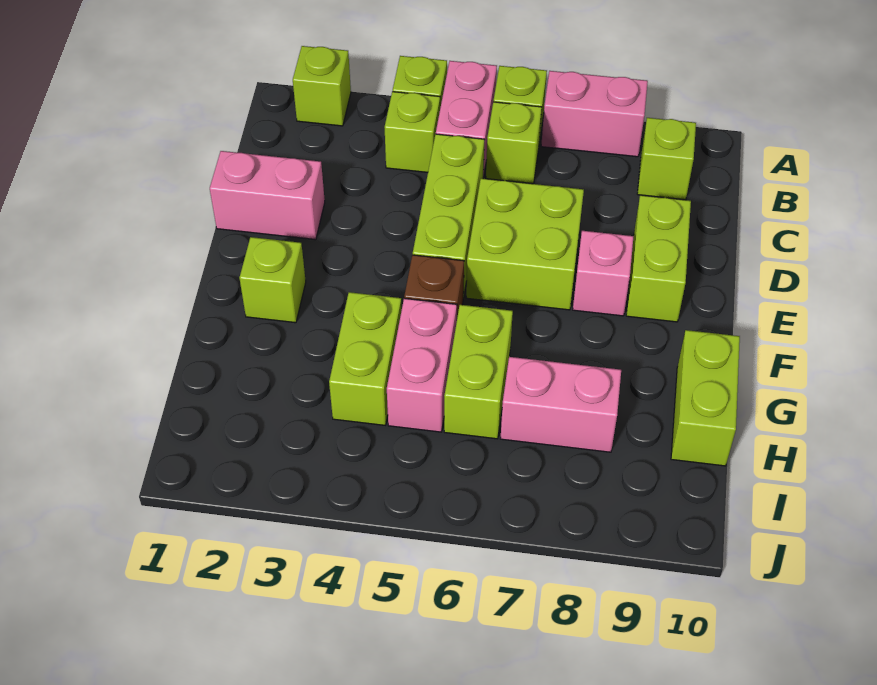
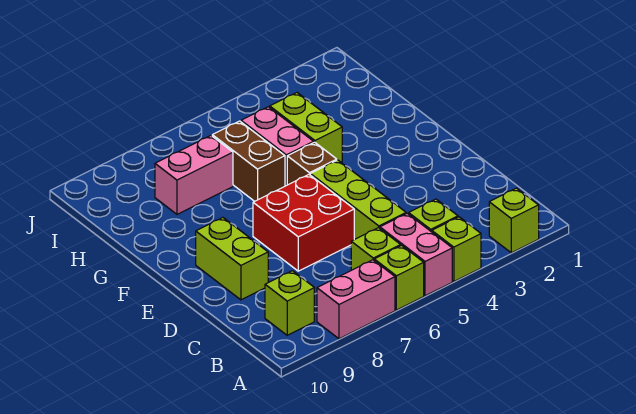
pink 1x2 brick [210,151,325,240] -> none
lime 2x2 brick [466,178,584,310] -> red 2x2 brick [253,175,354,271]
pink 1x1 brick [573,231,634,316] -> none
lime 1x1 brick [240,237,306,323] -> none
lime 1x2 brick [444,305,513,439] -> brown 1x2 brick [212,121,285,201]
lime 1x2 brick [671,330,740,466] -> none

